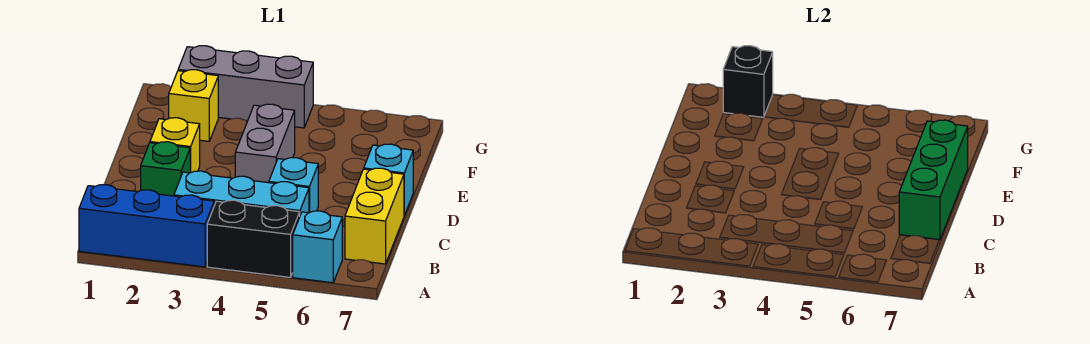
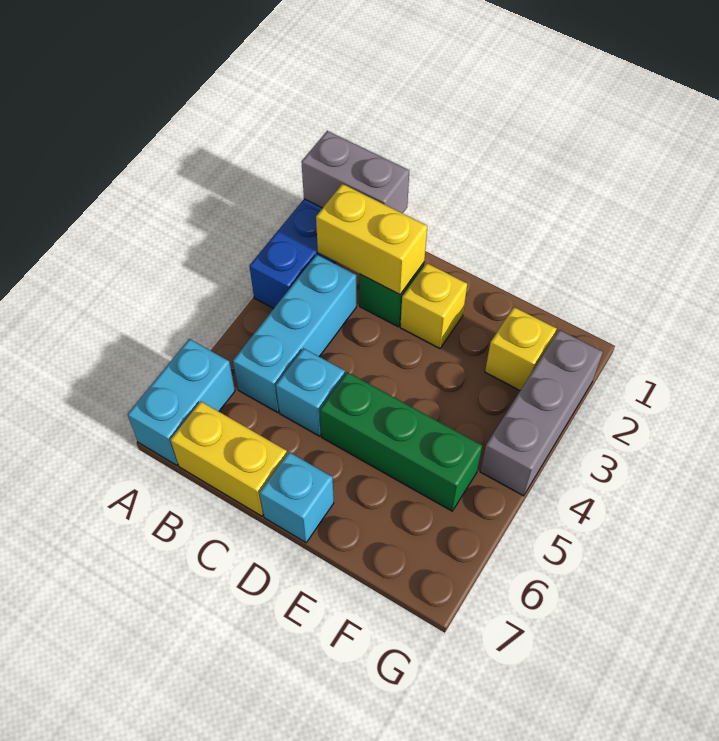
black 1x2 brick [207,200,300,277] -> none
cyan 1x1 brick [293,211,342,283] -> cyan 1x2 brick [128,339,235,465]
none -> yellow 1x2 brick [316,184,427,295]
green 1x3 brick [899,120,968,240] -> green 1x3 brick moved to [320,372,482,511]
grey 1x2 brick [235,104,295,183] -> grey 1x2 brick moved to [301,131,409,213]
black 1x1 brick [723,46,773,117] -> none

